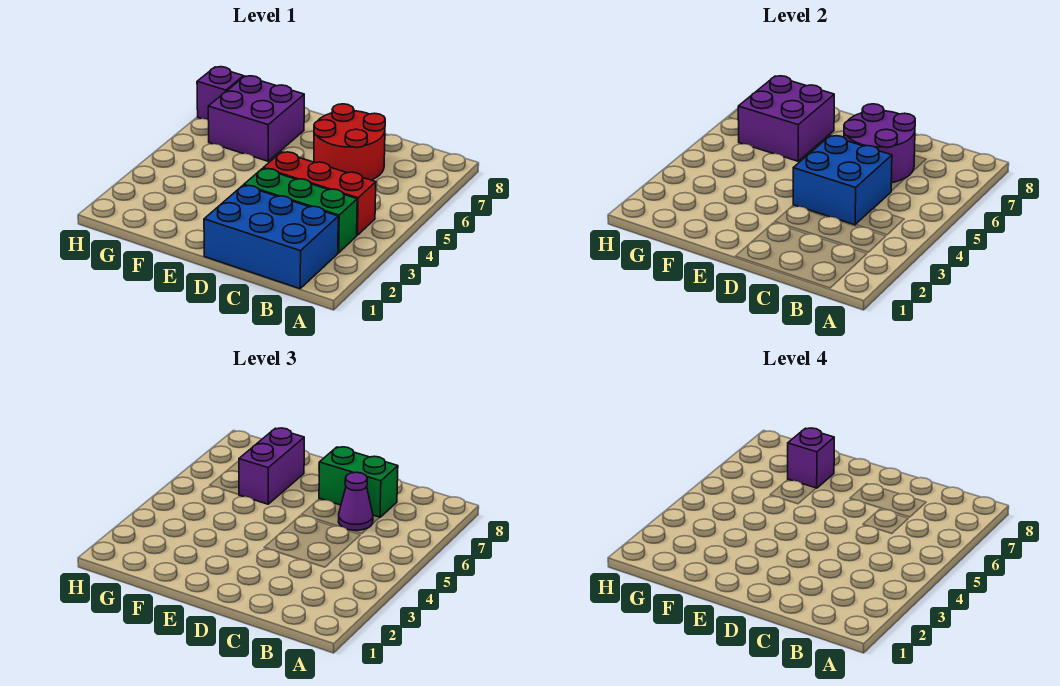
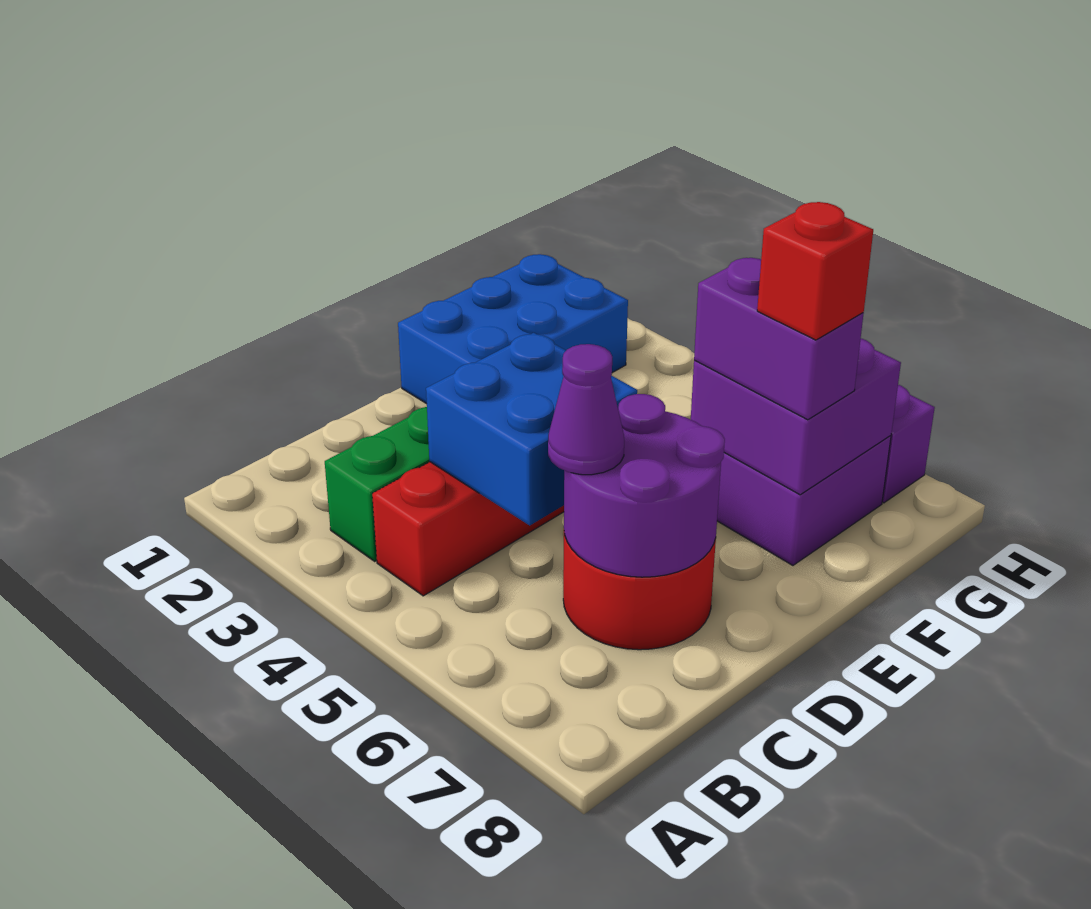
blue 2x3 brick [204,185,338,289] -> blue 2x3 brick moved to [398,254,628,404]
green 1x2 brick [319,447,398,518] -> none
purple 1x1 brick [788,428,834,488] -> red 1x1 brick [757,202,873,340]

